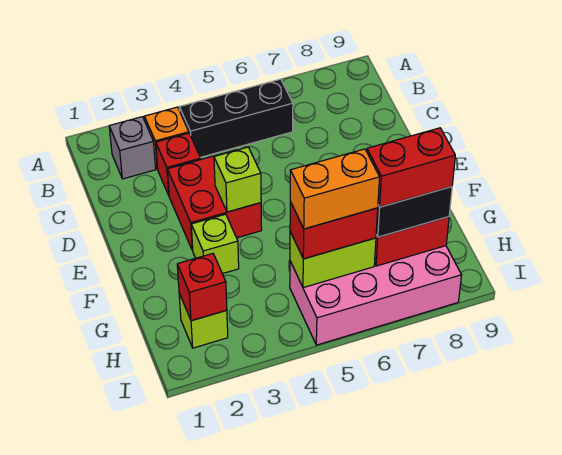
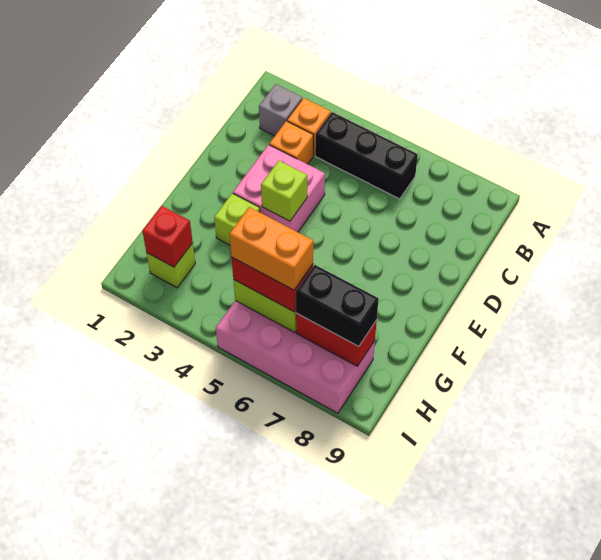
red 1x1 brick [156,133,201,195] -> orange 1x1 brick [269,121,313,164]
red 2x2 brick [167,150,262,250] -> pink 2x2 brick [233,145,325,232]
red 1x2 brick [367,128,455,207] -> none

